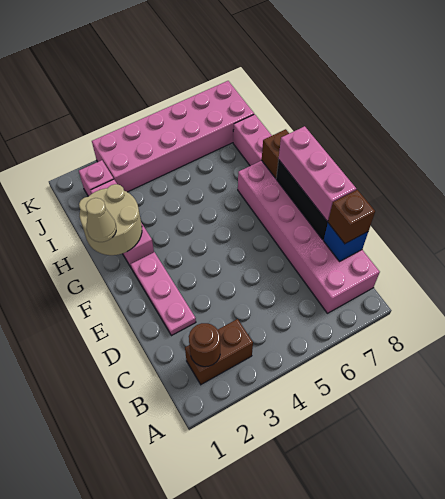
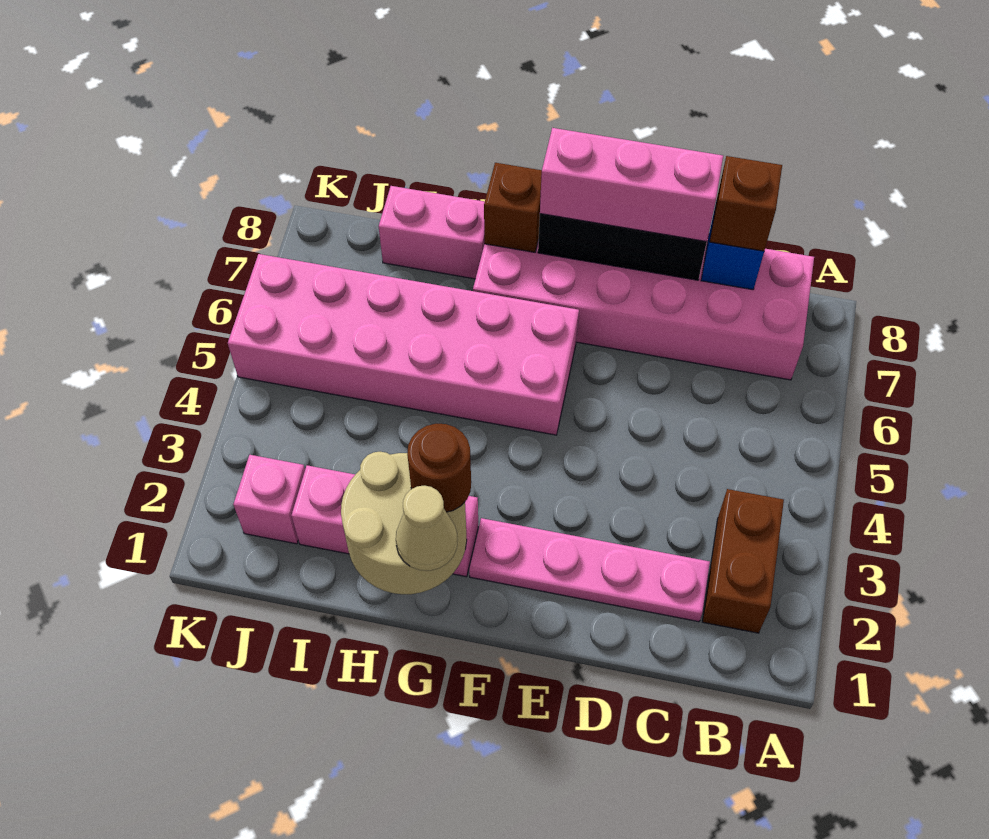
brown 1x1 round brick [189,323,220,367] -> brown 1x1 round brick moved to [407,424,471,512]
pink 1x3 plate [131,252,196,336] -> pink 1x4 plate [469,518,710,622]
pink 2x6 brick [92,81,254,192] -> pink 2x6 brick turned to [228,254,579,435]

